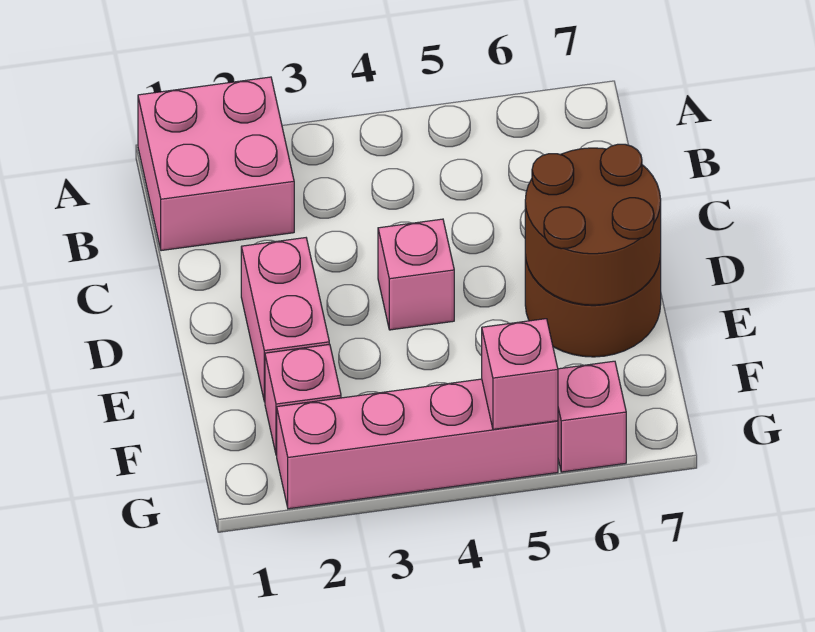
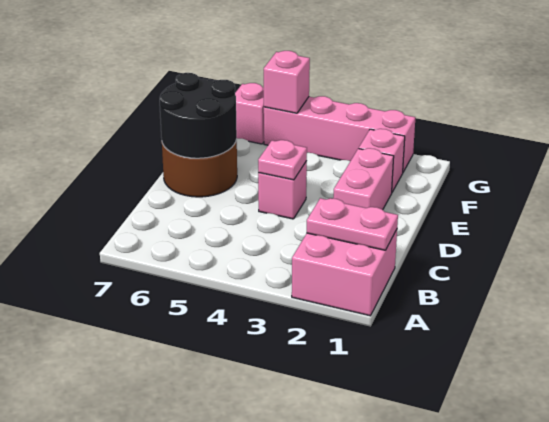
none -> pink 1x2 plate [307,198,398,250]
none -> pink 1x1 plate [258,140,307,180]
brown 2x2 round brick [525,144,661,305] -> black 2x2 round brick [160,73,237,158]

